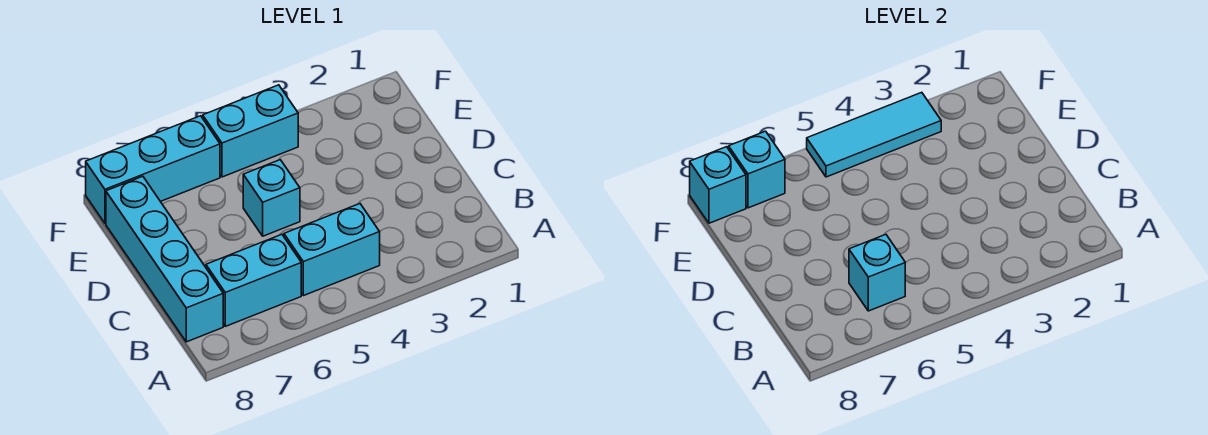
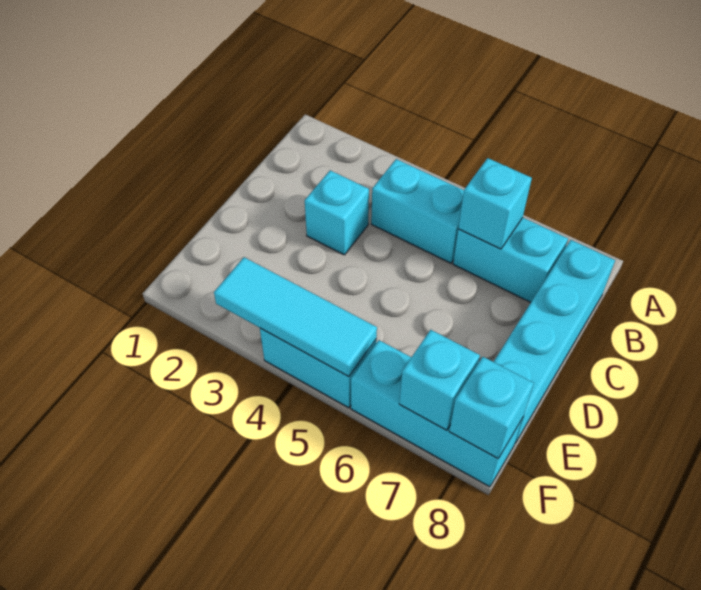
cyan 1x1 brick [243,160,300,236] -> cyan 1x1 brick moved to [305,170,369,255]

